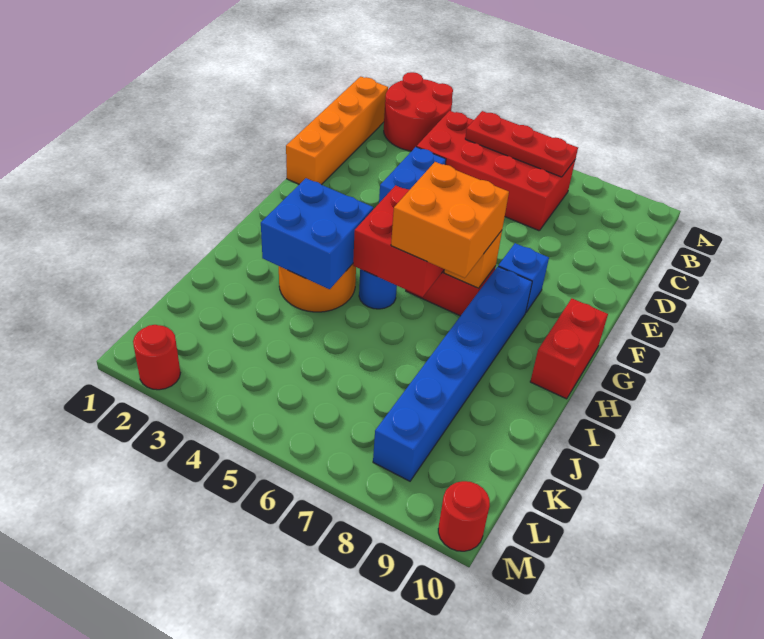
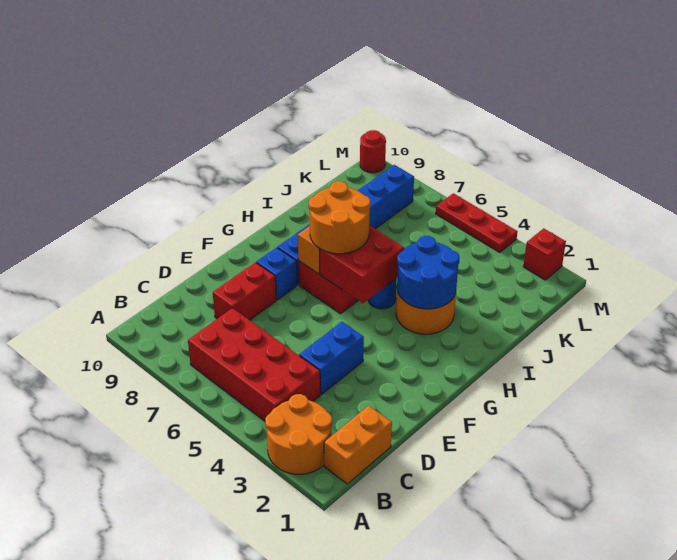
red 2x2 round brick [384,72,453,151] -> orange 2x2 round brick [265,394,332,474]
orange 1x4 brick [286,76,388,185] -> orange 1x2 brick [324,406,392,484]
red 1x3 plate [465,111,578,177] -> red 1x3 plate moved to [436,193,518,252]
orange 2x2 brick [391,162,509,278] -> orange 2x2 round brick [309,181,370,254]
red 1x2 brick [530,299,608,399] -> red 1x2 brick moved to [213,262,276,320]
blue 2x2 brick [261,178,373,289] -> blue 2x2 round brick [397,236,460,309]
red 1x1 round brick [133,325,180,390] -> red 1x1 brick [523,228,566,280]

